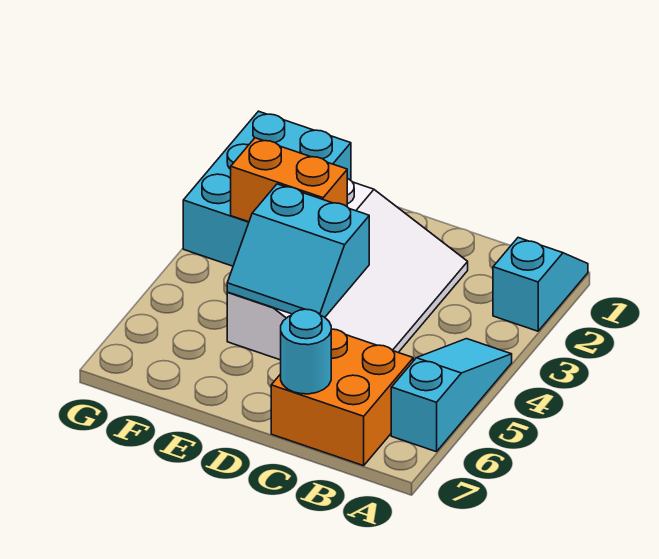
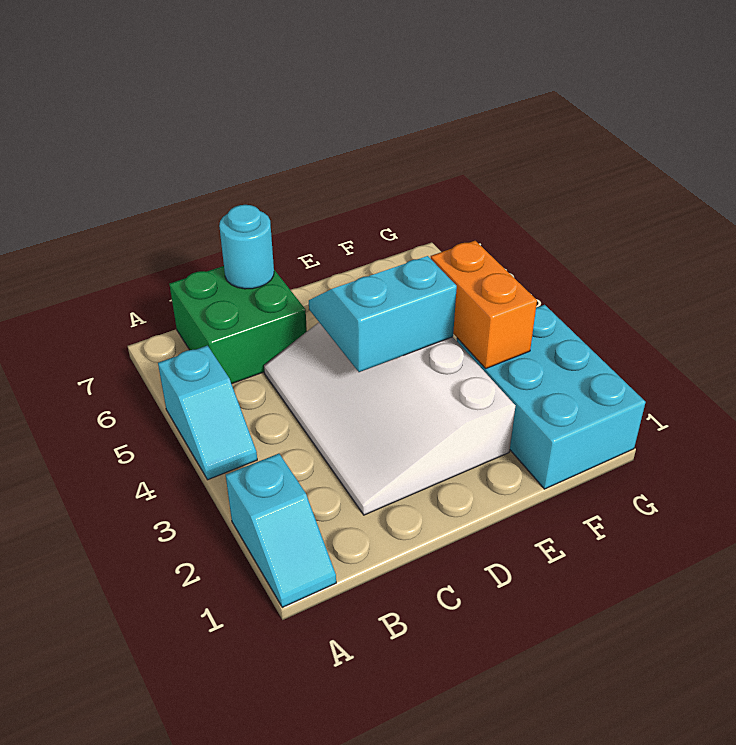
cyan 1x3 slope [391,339,512,452] -> cyan 1x2 slope [158,346,257,480]
orange 2x2 brick [271,329,413,466] -> green 2x2 brick [169,266,307,384]
orange 1x2 brick [231,138,347,222] -> orange 1x2 brick turned to [431,241,537,368]

